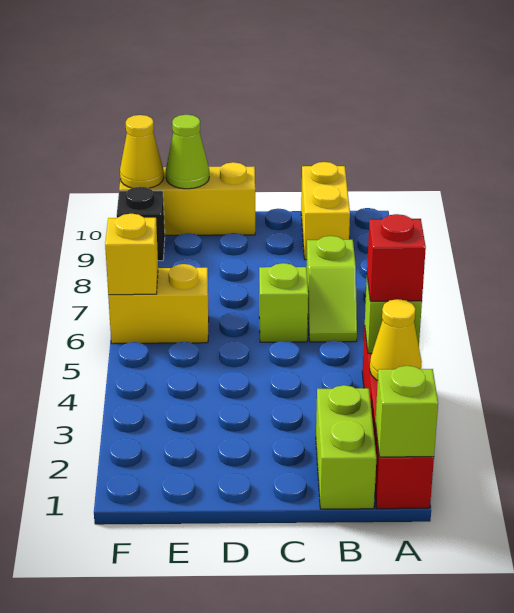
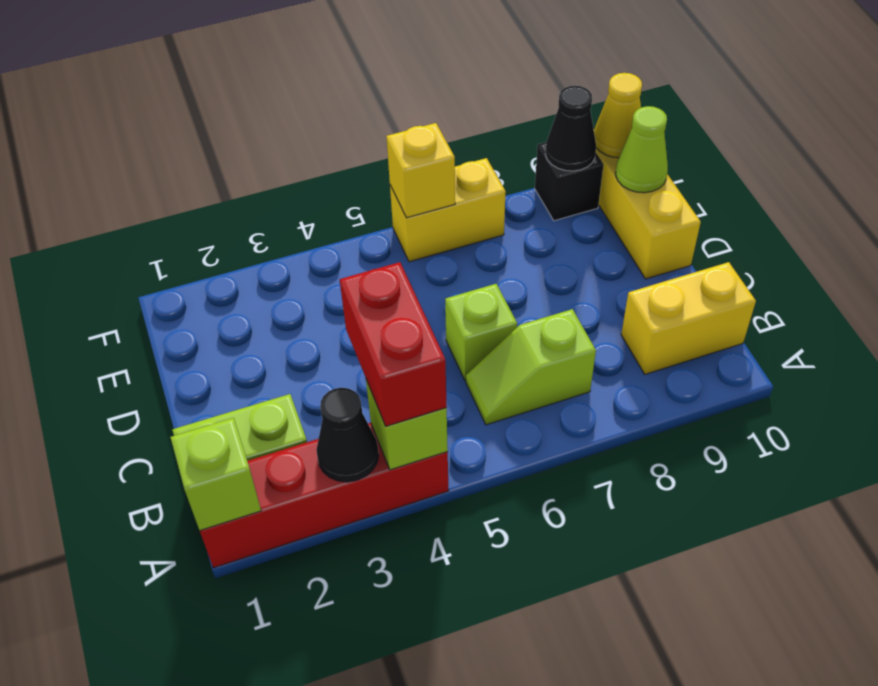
yellow 1x1 cone [370,299,422,381] -> black 1x1 cone [316,388,379,482]
red 1x1 brick [367,214,426,301] -> red 1x2 brick [340,262,447,426]
yellow 1x2 brick [108,264,209,344] -> yellow 1x2 brick turned to [390,158,506,262]
none -> black 1x1 cone [545,86,596,171]

